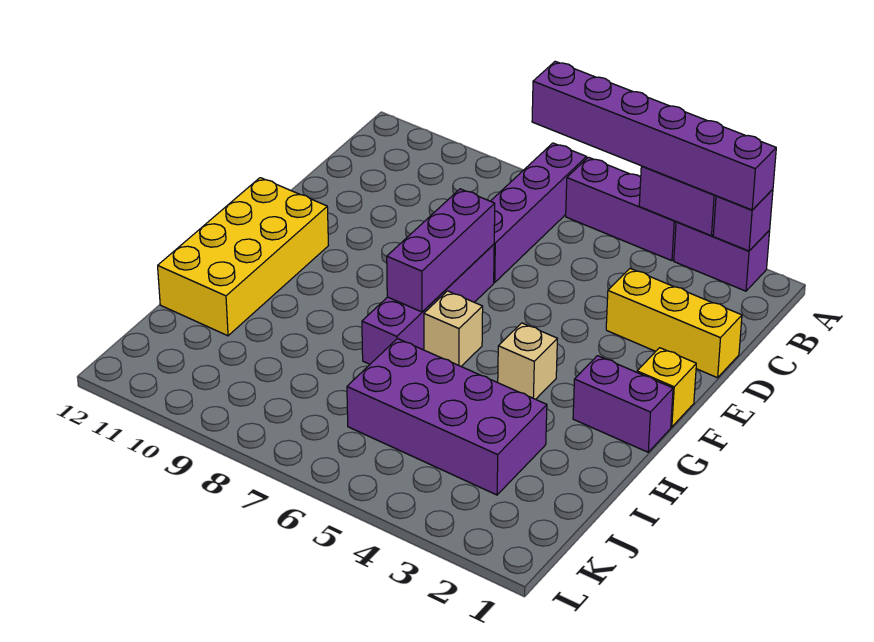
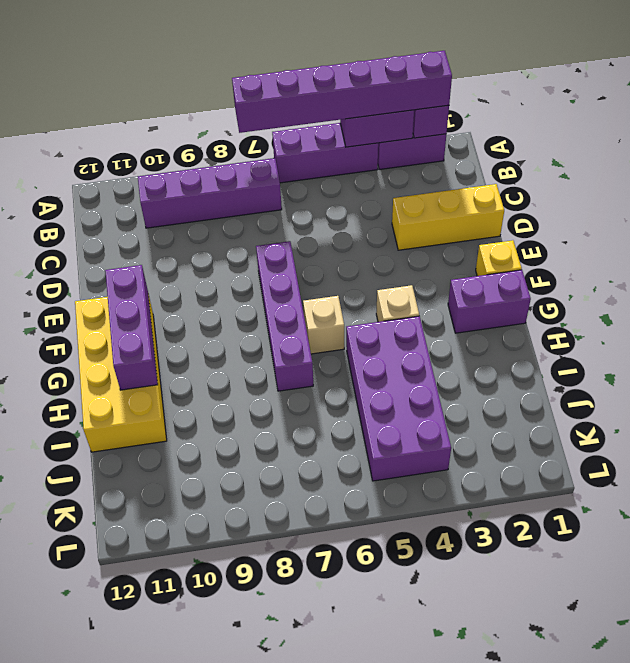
purple 1x4 brick [491,143,587,283] -> purple 1x4 brick turned to [138,158,282,228]
purple 1x3 brick [387,189,495,312] -> purple 1x3 brick moved to [105,265,158,390]
purple 2x4 brick [347,339,547,495] -> purple 2x4 brick turned to [346,316,451,481]

